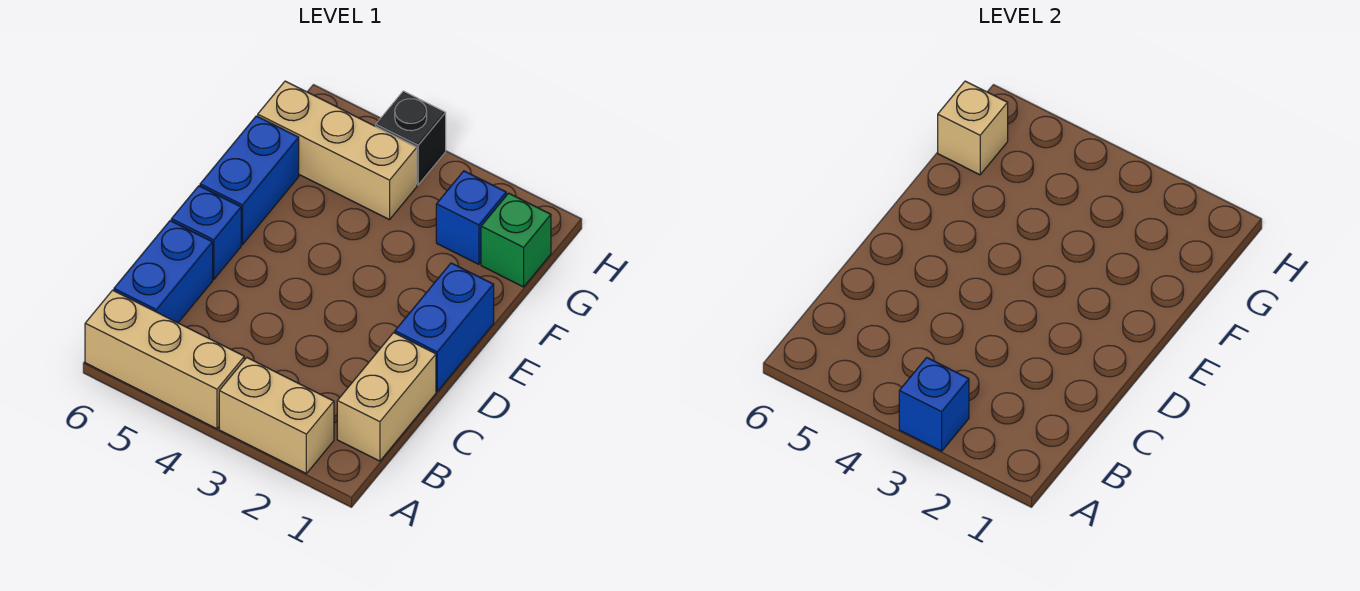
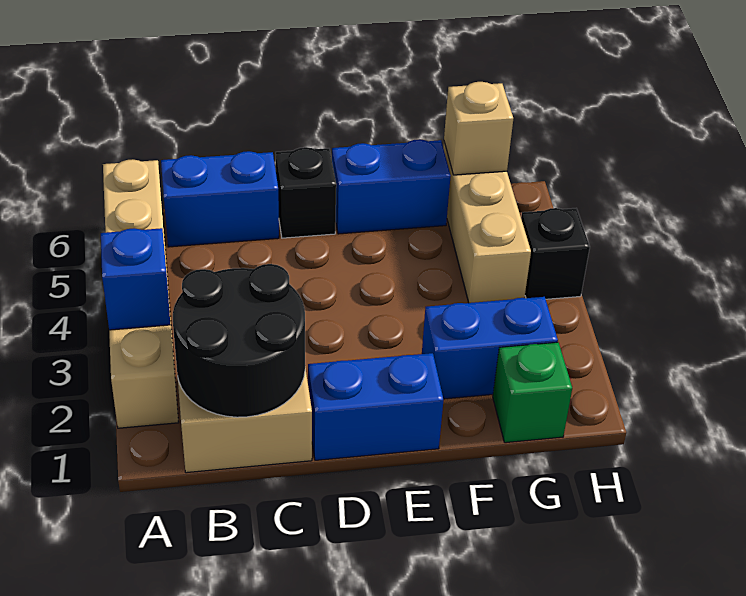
none -> black 2x2 round brick [173,264,305,417]
blue 1x1 brick [171,186,241,279] -> black 1x1 brick [276,147,336,238]
blue 1x1 brick [436,171,506,264] -> blue 1x2 brick [422,297,558,399]

